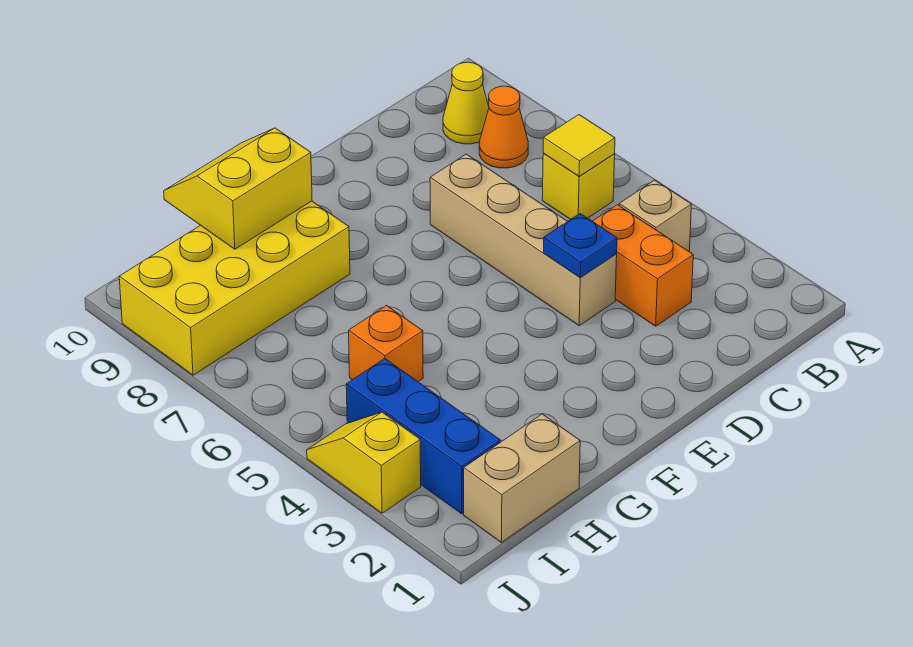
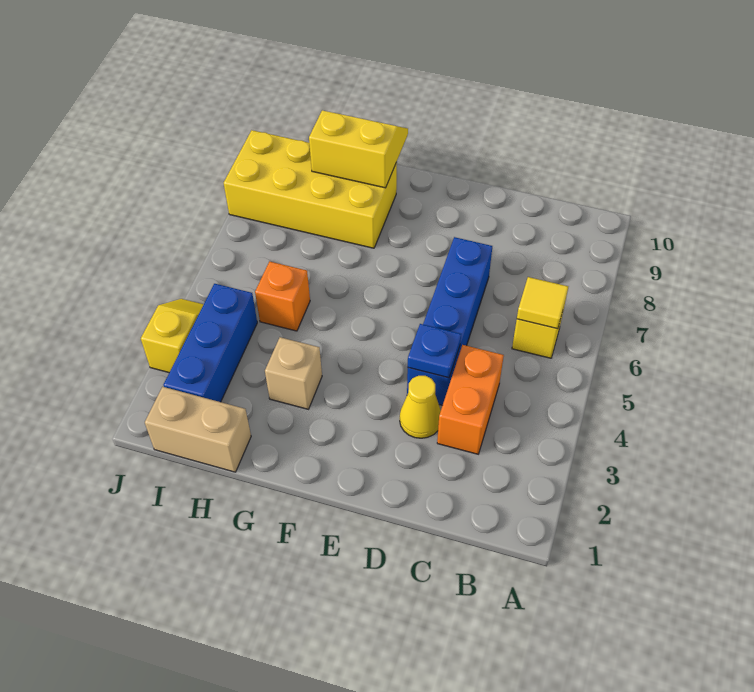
tan 1x1 brick [619,180,691,251] -> tan 1x1 brick moved to [265,337,322,409]
orange 1x1 cone [479,86,528,168] -> none
yellow 1x1 cone [443,62,489,144] -> yellow 1x1 cone moved to [400,376,441,438]
tan 1x4 brick [430,154,617,326] -> blue 1x4 brick [407,237,492,405]

